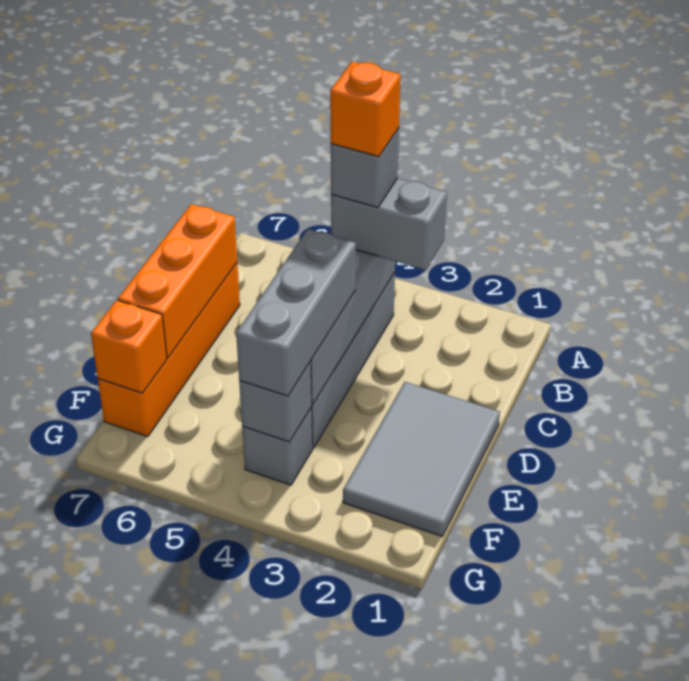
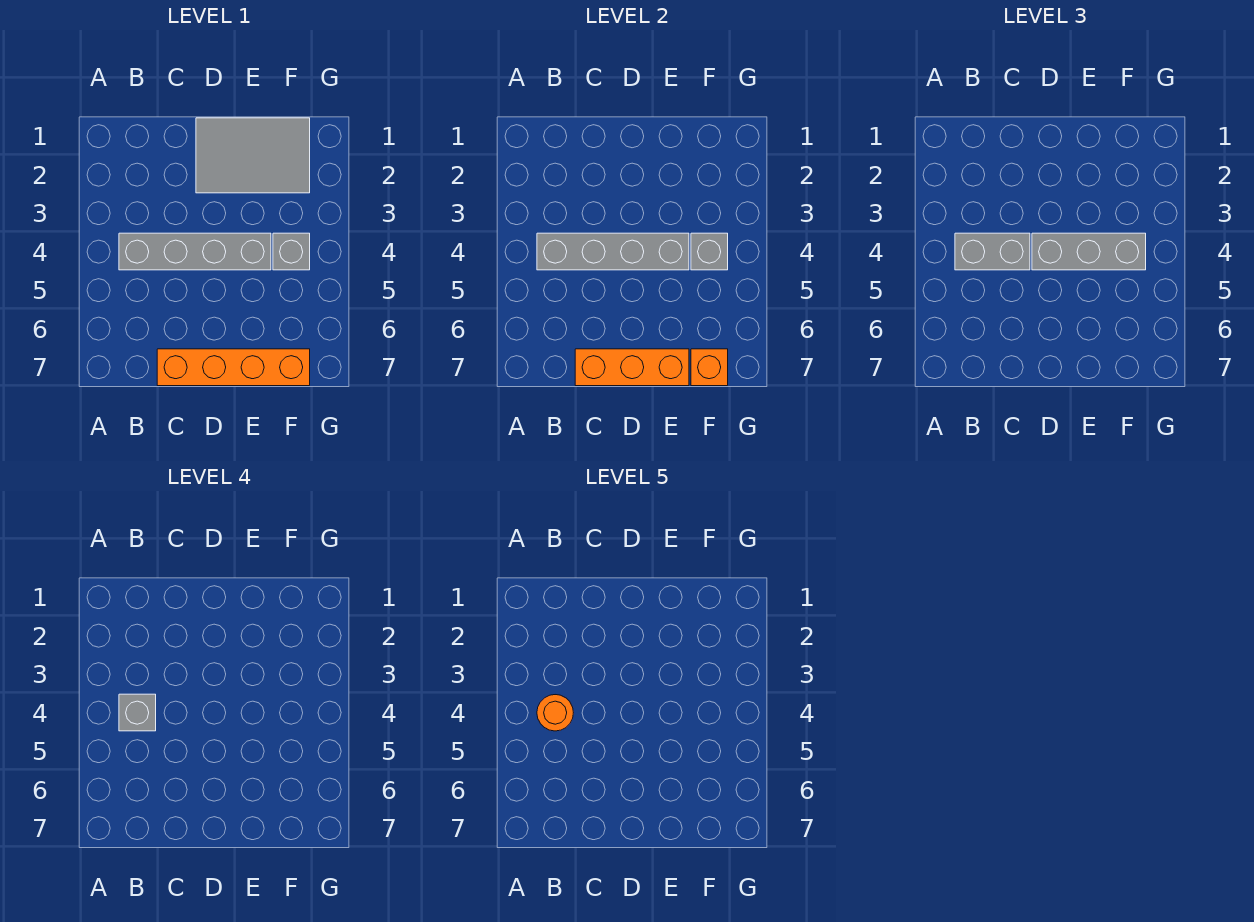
grey 1x2 brick [331,178,447,270] -> grey 1x2 brick turned to [955,233,1030,270]
orange 1x1 brick [330,62,401,157] -> orange 1x1 round brick [537,695,573,731]

